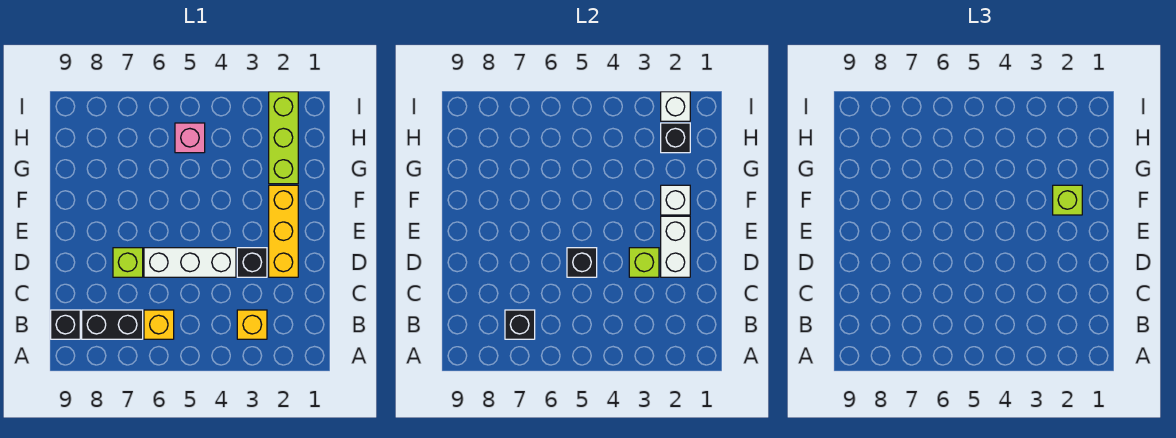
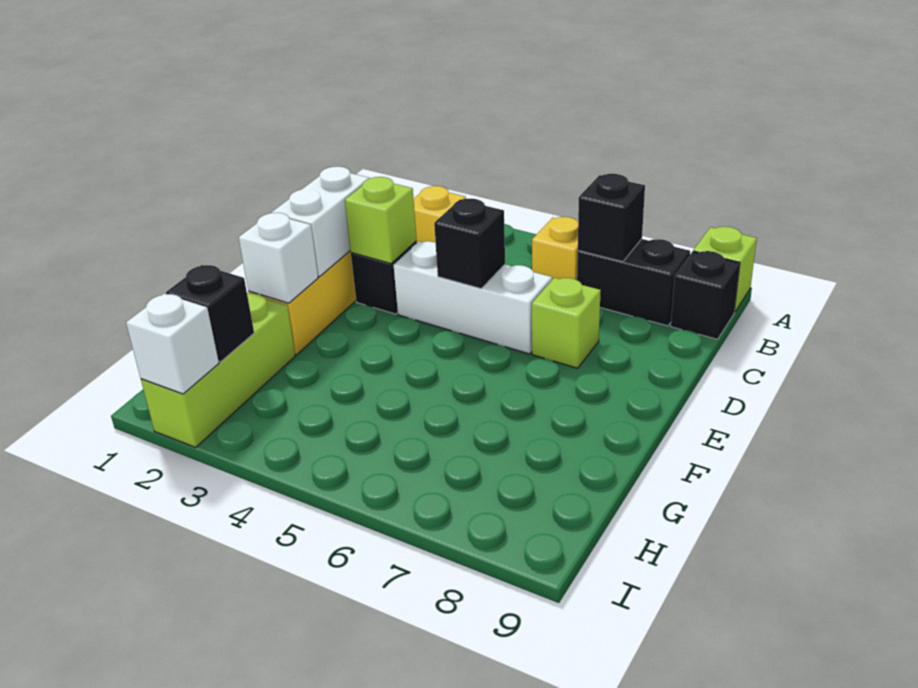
lime 1x1 brick [1053,185,1082,215] -> lime 1x1 brick moved to [693,227,757,312]
pink 1x1 brick [175,123,205,153] -> none

